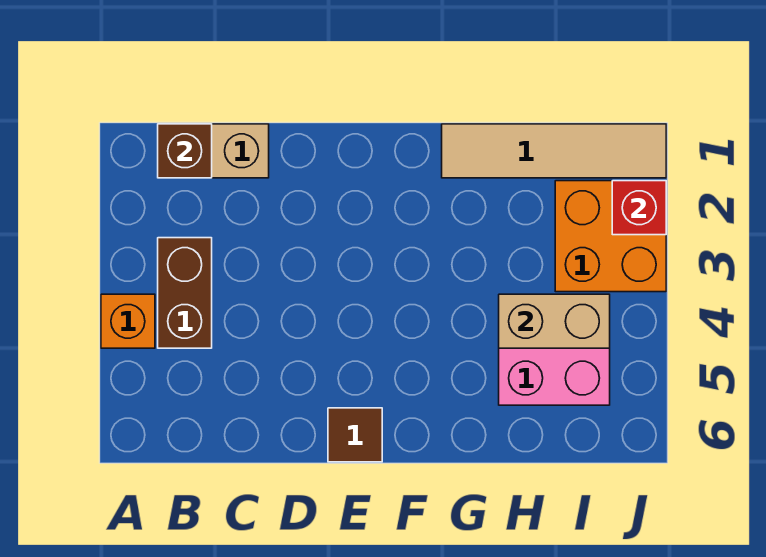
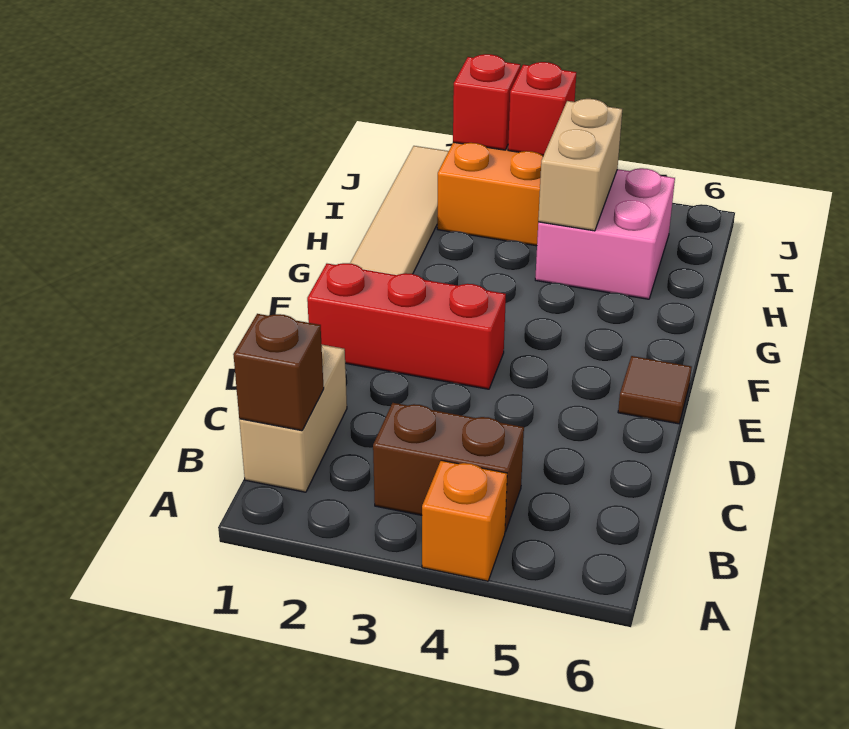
none -> red 1x3 brick [307,263,506,389]
none -> red 1x1 brick [508,62,576,156]

